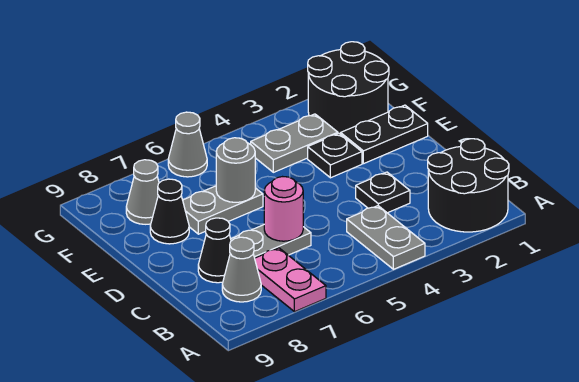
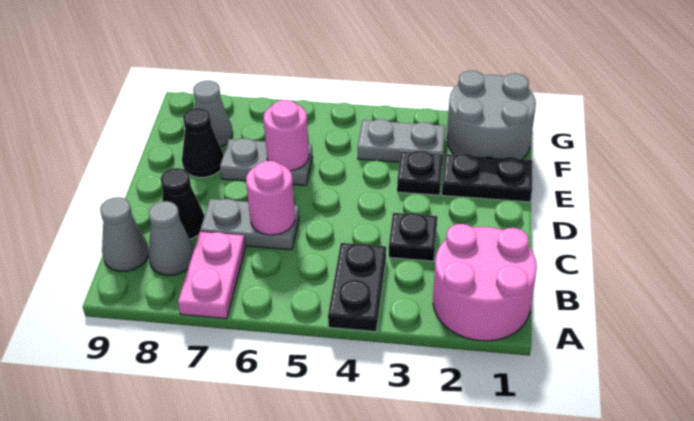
black 2x2 round brick [428,139,509,232] -> pink 2x2 round brick [433,224,537,341]
grey 1x2 plate [347,206,425,269] -> black 1x2 plate [328,243,386,332]
grey 1x1 round brick [216,138,255,202] -> pink 1x1 round brick [264,100,309,171]
black 2x2 round brick [308,42,389,134] -> grey 2x2 round brick [447,71,536,160]
grey 1x1 cone [168,112,207,177] -> grey 1x1 cone moved to [100,197,149,271]

